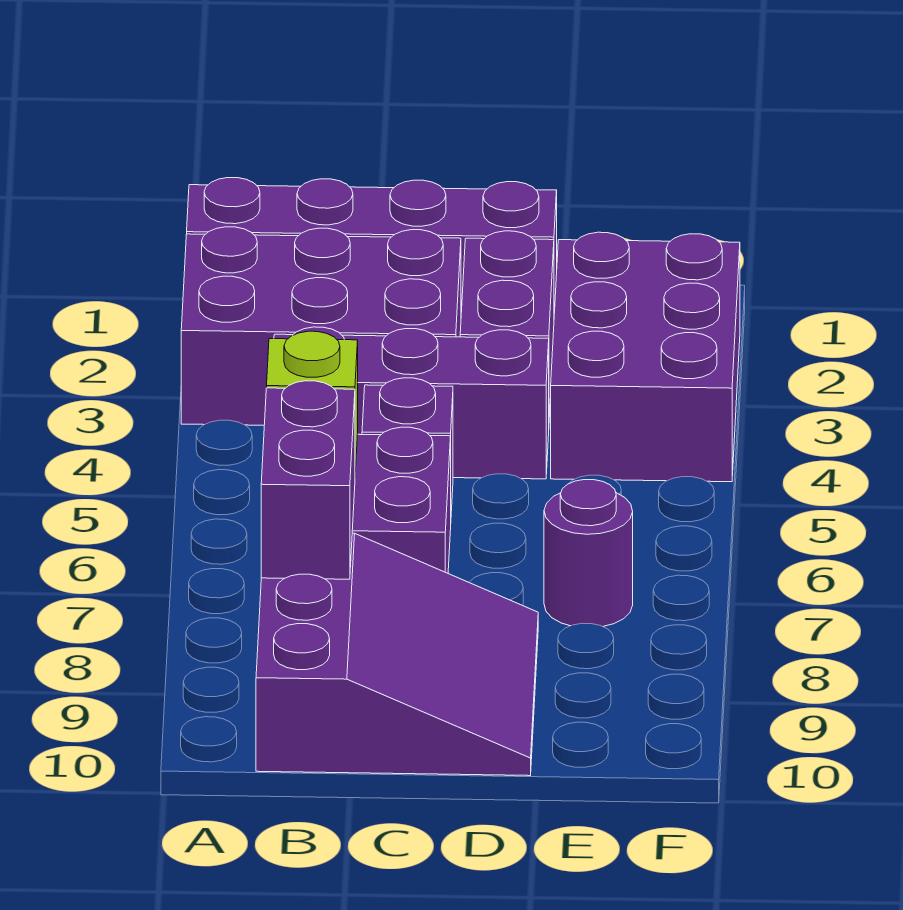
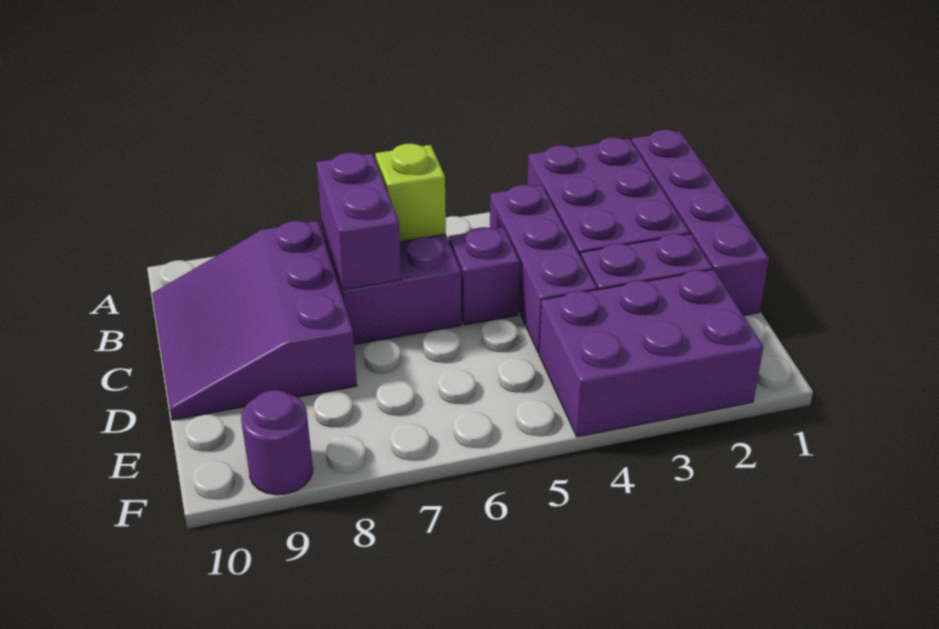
purple 1x2 brick [261,381,355,579] -> purple 1x2 brick turned to [316,152,401,290]
purple 3x3 slope [256,533,538,776] -> purple 3x3 slope turned to [152,221,357,420]
purple 1x1 round brick [544,480,633,627] -> purple 1x1 round brick moved to [241,390,313,495]

